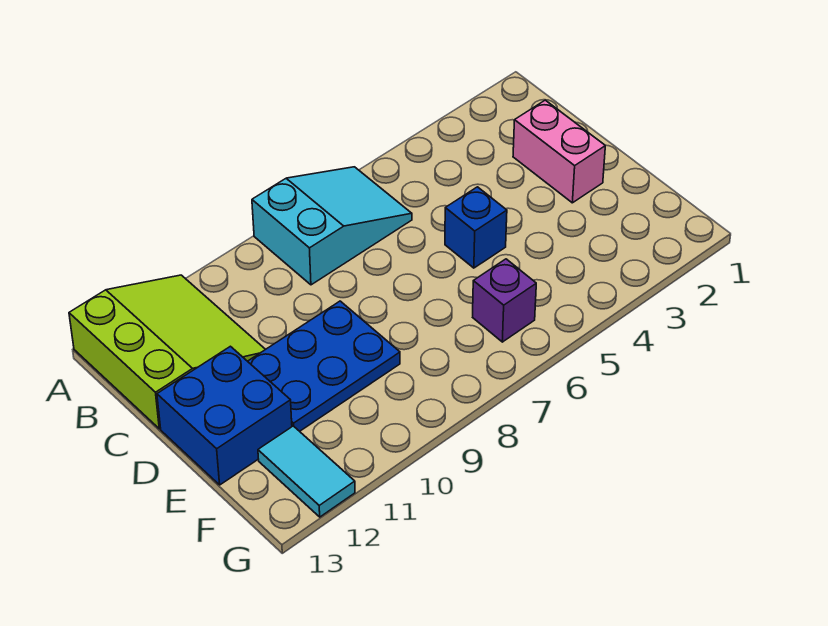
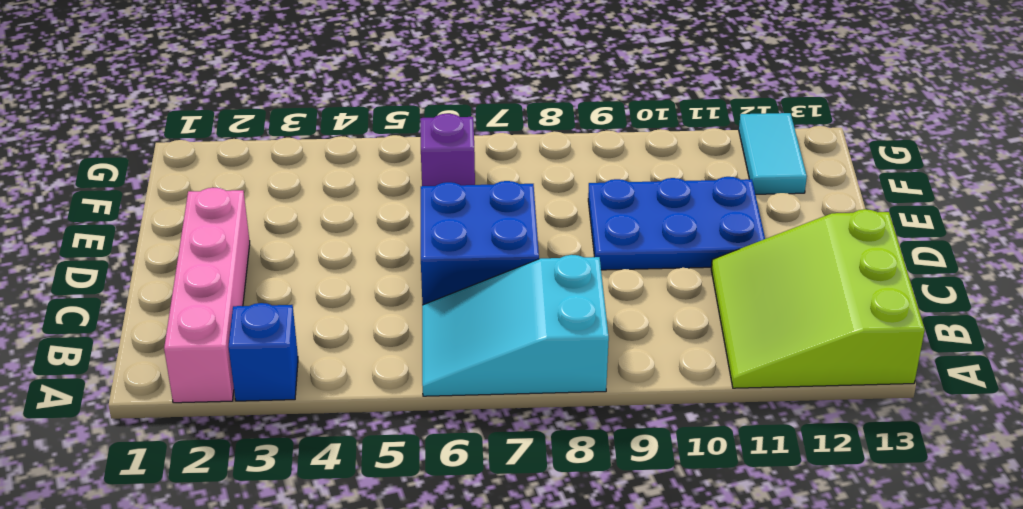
pink 1x2 brick [513,100,605,203] -> pink 1x4 brick [164,188,250,403]
blue 1x1 brick [445,187,507,268] -> blue 1x1 brick moved to [228,303,298,401]
blue 2x2 brick [157,346,292,485] -> blue 2x2 brick moved to [421,181,539,305]

